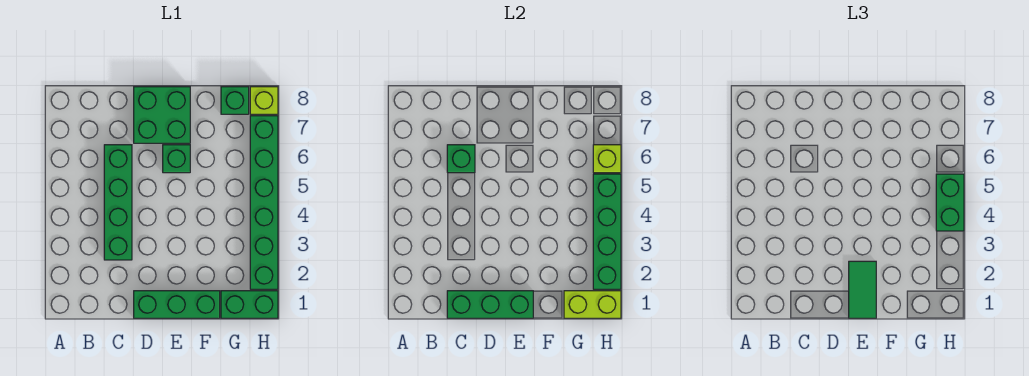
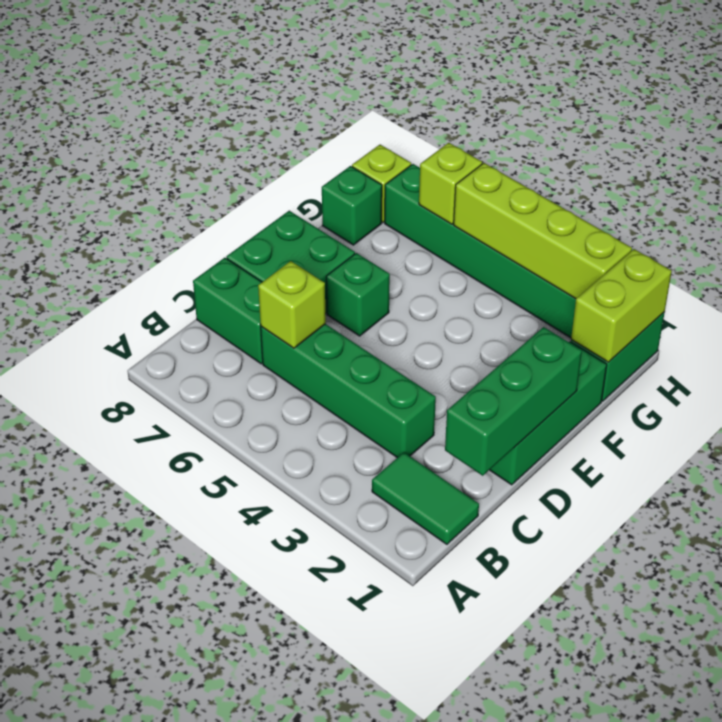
green 1x1 brick [447,145,475,173] -> lime 1x1 brick [258,261,326,348]
green 1x2 tile [849,261,876,318] -> green 1x2 tile moved to [372,453,479,544]
green 1x4 brick [593,174,621,289] -> lime 1x4 brick [454,163,632,299]
green 1x2 brick [936,174,964,231] -> green 1x2 brick moved to [193,258,263,364]

